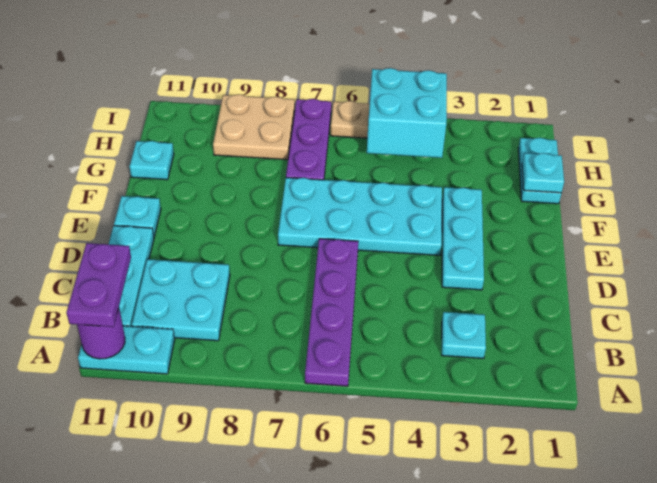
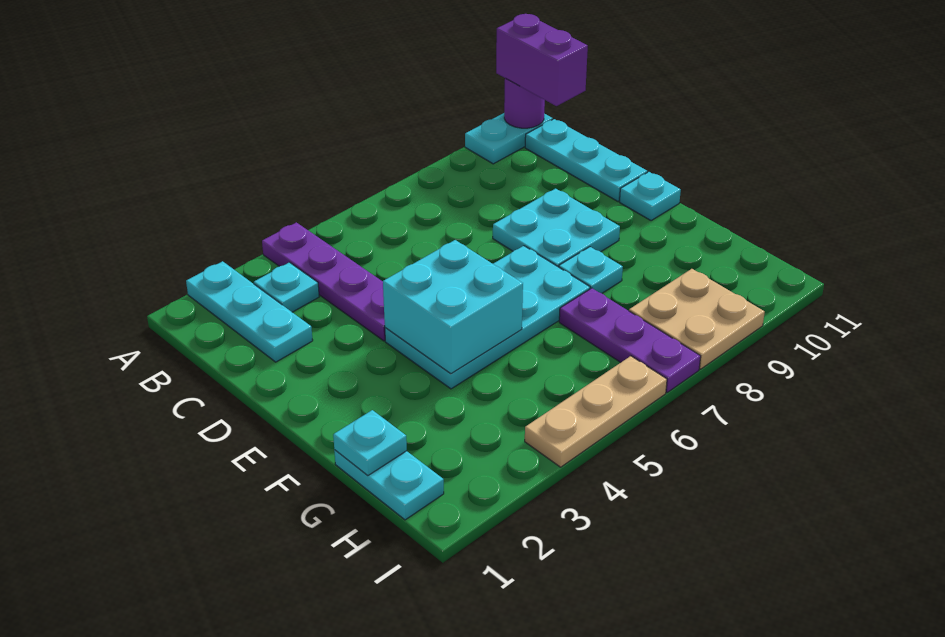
purple 1x4 plate [305,239,358,386] -> purple 1x4 plate moved to [262,222,385,341]
purple 1x2 plate [66,243,131,327] -> purple 1x2 brick [496,14,588,106]
cyan 2x2 plate [132,259,230,341] -> cyan 2x2 plate moved to [493,189,620,267]
cyan 1x3 plate [442,187,484,290] -> cyan 1x3 plate moved to [186,261,313,362]
cyan 1x1 plate [130,141,174,180] -> cyan 1x1 plate moved to [559,247,623,293]
cyan 2x2 brick [367,68,447,158] -> cyan 2x2 brick moved to [383,240,523,374]

